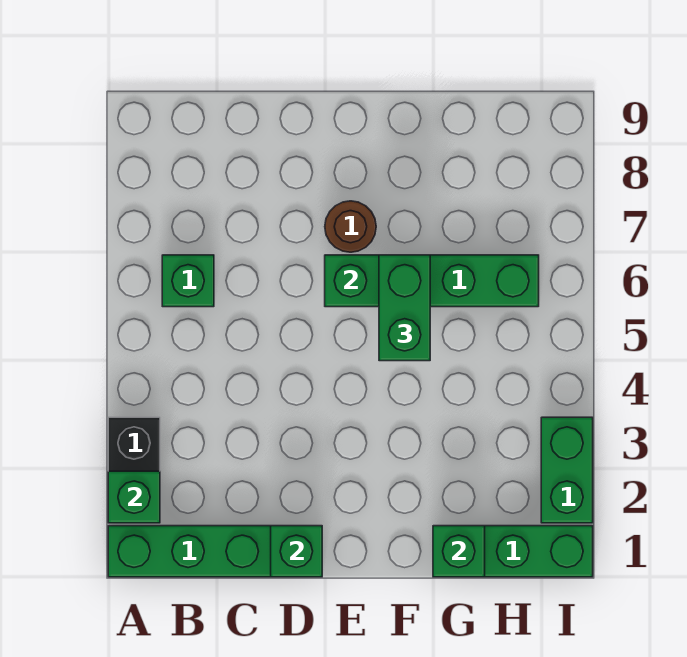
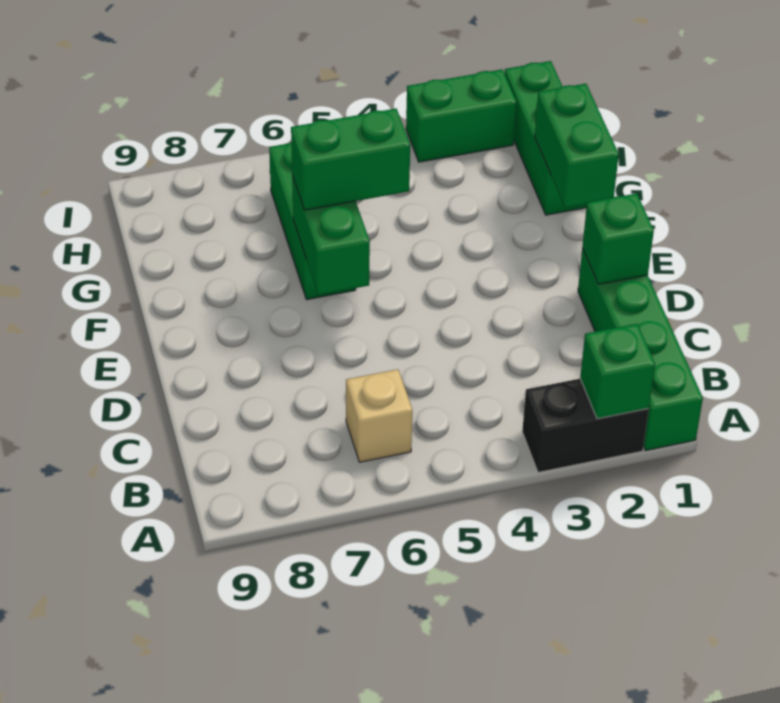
green 1x1 brick [162,255,214,307] -> tan 1x1 brick [346,369,412,462]
brown 1x1 round brick [325,201,376,252] -> none
green 1x1 brick [433,526,485,577] -> green 1x2 brick [535,84,619,208]

